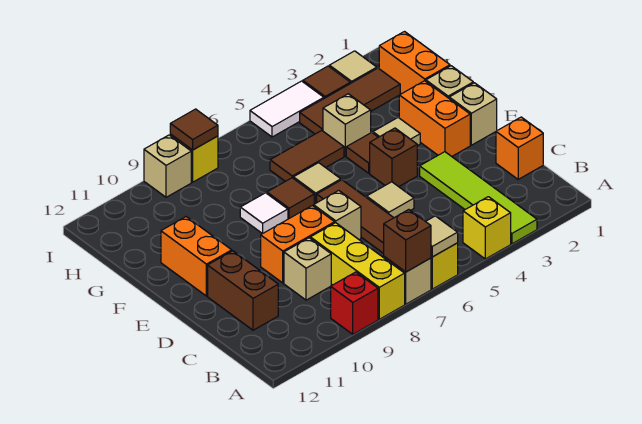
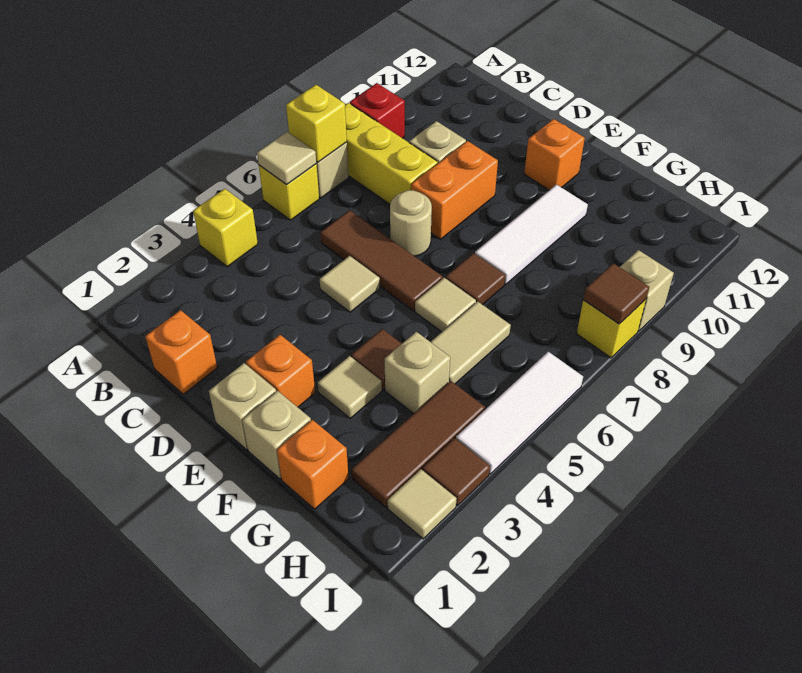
lime 1x4 tile [420,152,537,244] -> none
brown 1x1 brick [384,210,431,272] -> yellow 1x1 brick [286,85,347,162]
brown 1x2 brick [208,251,278,330] -> none
tan 1x1 brick [314,191,361,240] -> tan 1x1 round brick [390,190,432,256]
orange 1x2 brick [399,81,470,156] -> orange 1x1 brick [246,335,315,407]
brown 1x1 brick [370,128,417,187] -> none
orange 1x2 brick [161,217,232,296] -> orange 1x1 brick [524,119,585,190]
white 1x1 tile [240,193,288,234] -> white 1x3 tile [475,185,588,285]
orange 1x2 brick [379,32,450,94] -> orange 1x1 brick [277,420,349,509]
brown 1x2 tile [270,131,344,181] -> tan 1x2 tile [431,301,511,384]
white 1x2 tile [250,81,324,137] -> white 1x3 tile [456,352,583,474]

